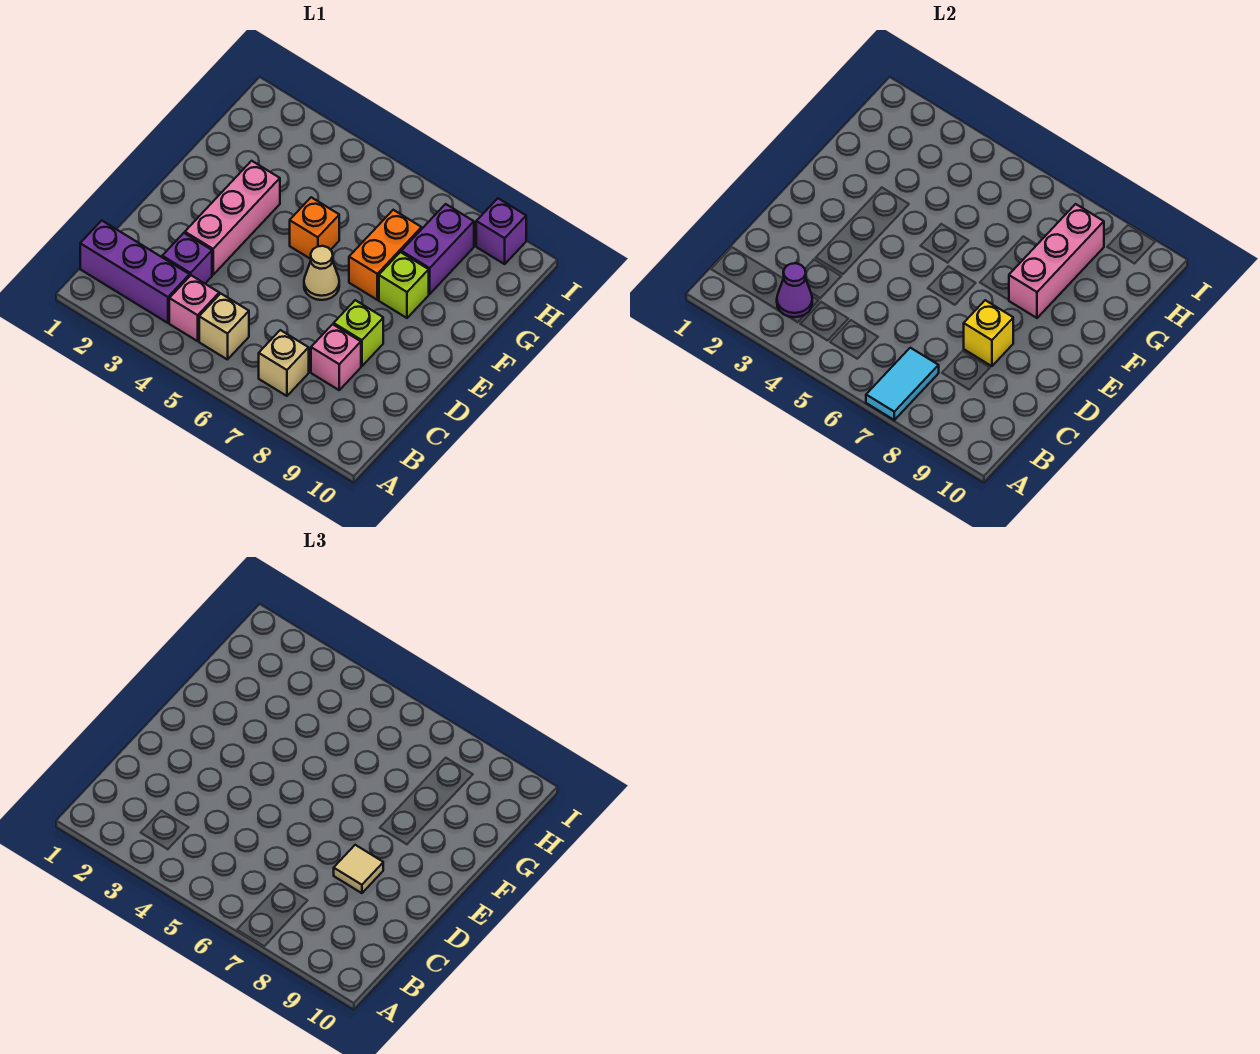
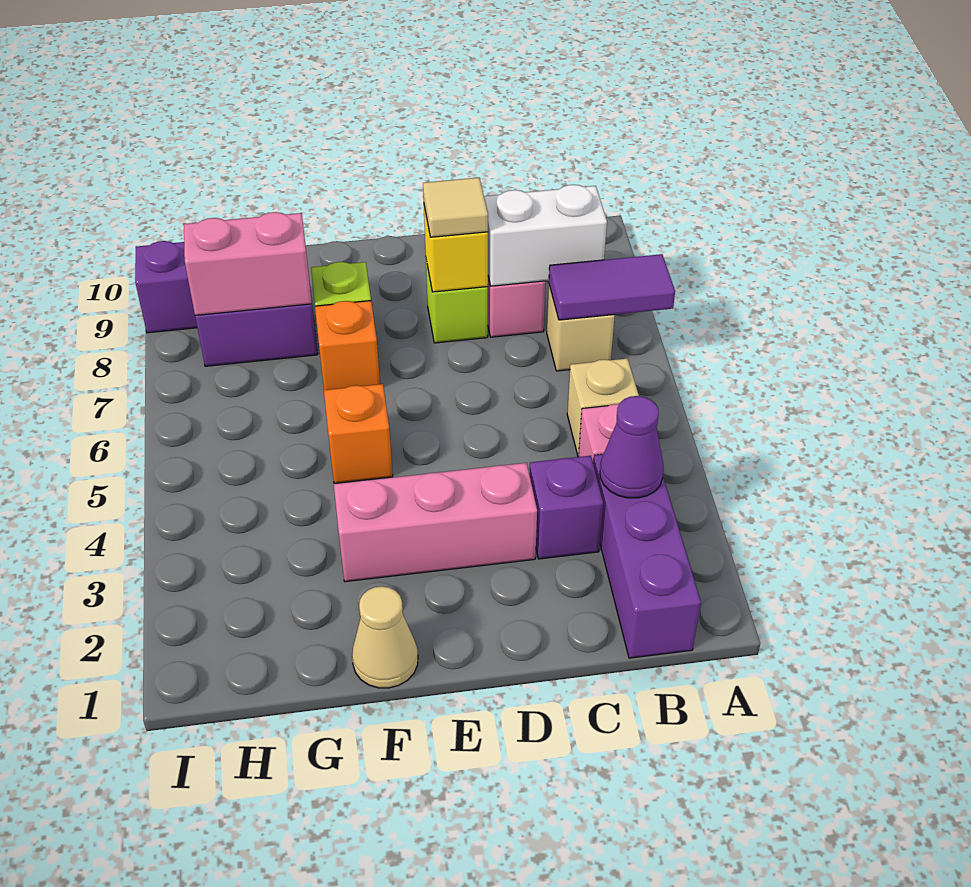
cyan 1x2 tile [866,348,939,420] -> purple 1x2 tile [549,254,675,320]
none -> white 1x2 brick [484,185,607,286]
tan 1x1 cone [304,246,339,300] -> tan 1x1 cone moved to [352,586,418,688]
orange 1x2 brick [349,210,422,300] -> orange 1x1 brick [315,301,380,390]
pink 1x3 brick [1009,204,1104,318] -> pink 1x2 brick [184,212,312,315]

